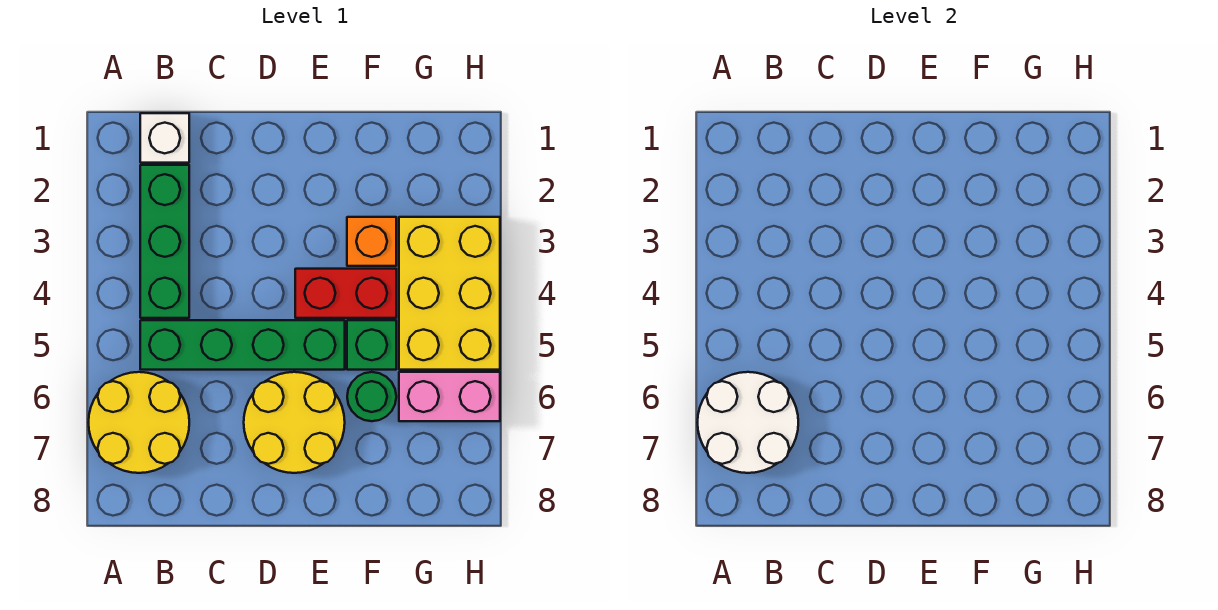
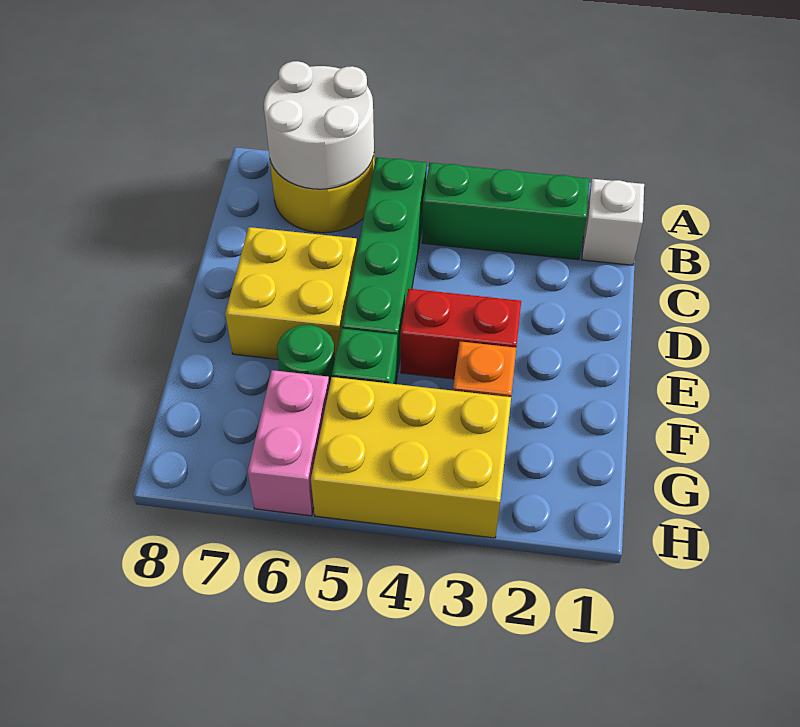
yellow 2x2 round brick [244,372,345,473] -> yellow 2x2 brick [225,227,357,359]
red 1x2 brick [295,269,396,318] -> red 1x2 brick turned to [401,289,521,379]

